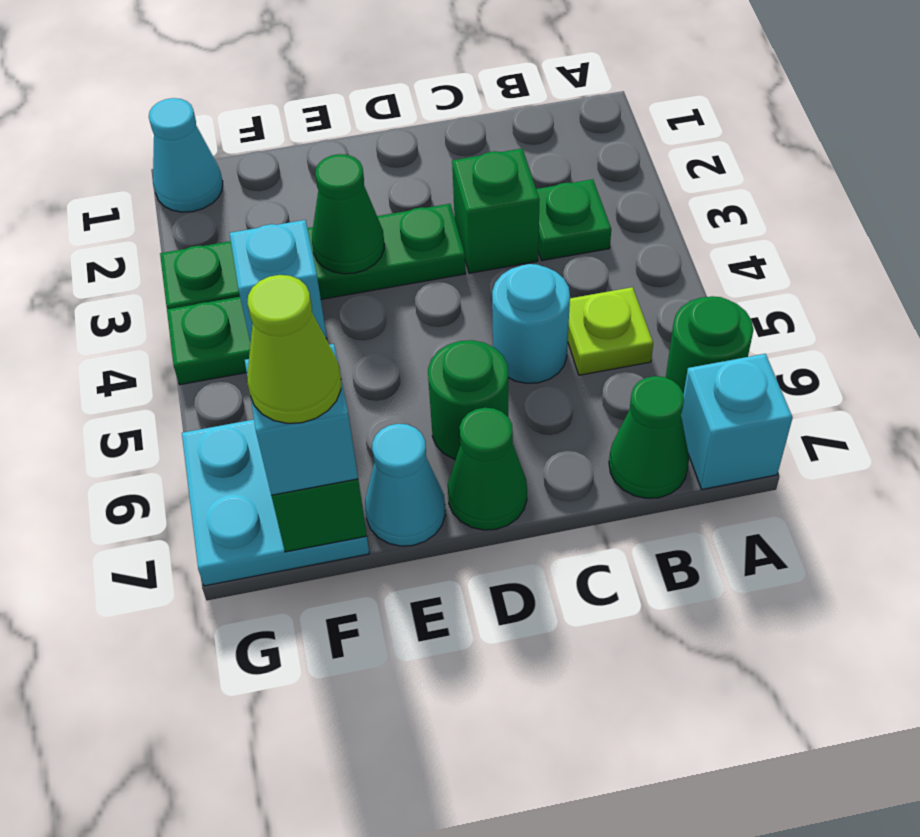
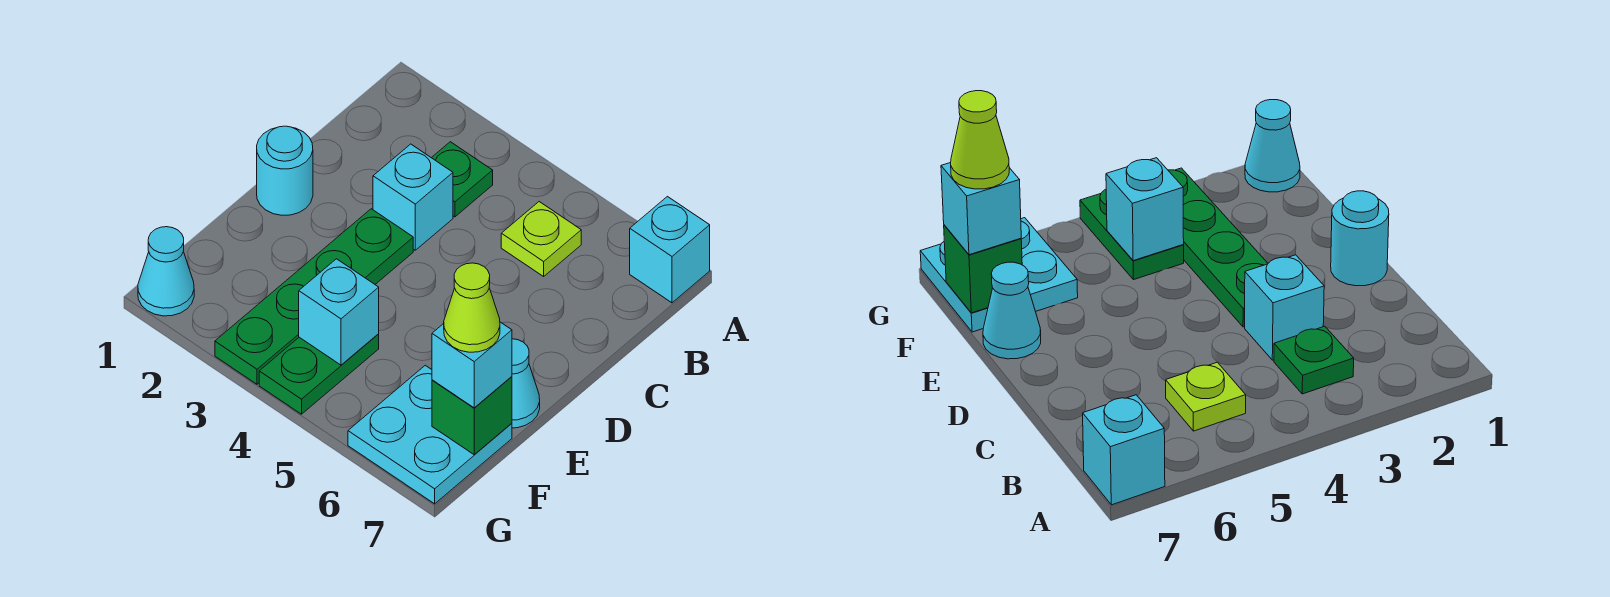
green 1x1 round brick [666,296,753,395] -> none
green 1x1 cone [609,376,689,498] -> none
green 1x1 brick [452,149,540,273] -> cyan 1x1 brick [373,144,453,250]
cyan 1x1 round brick [492,264,570,383] -> cyan 1x1 round brick moved to [257,126,313,215]
green 1x1 round brick [428,340,508,460] -> none
green 1x1 cone [448,408,527,530] -> none
green 1x1 cone [312,154,384,274] -> none

